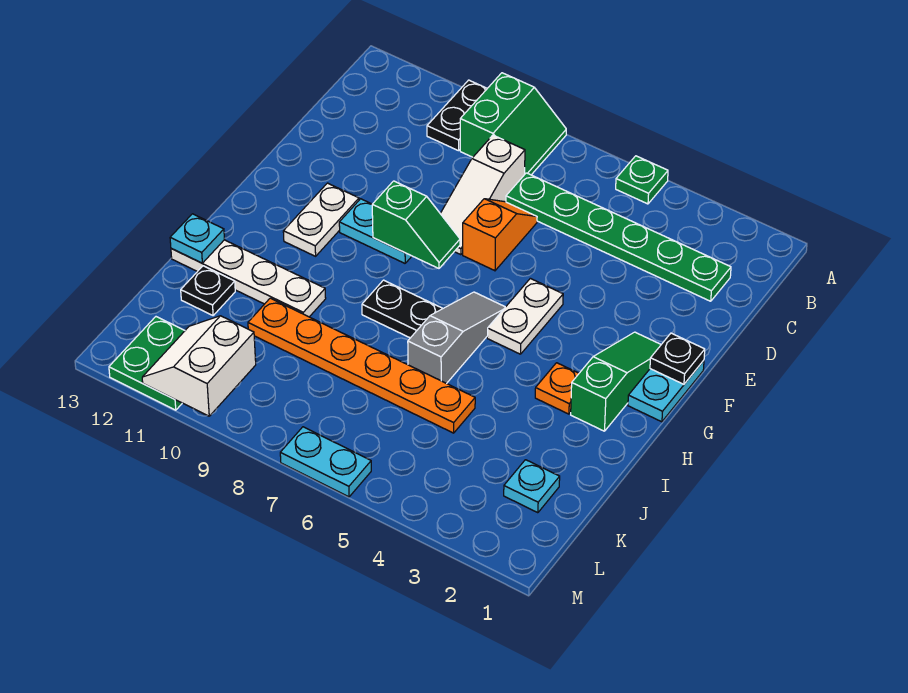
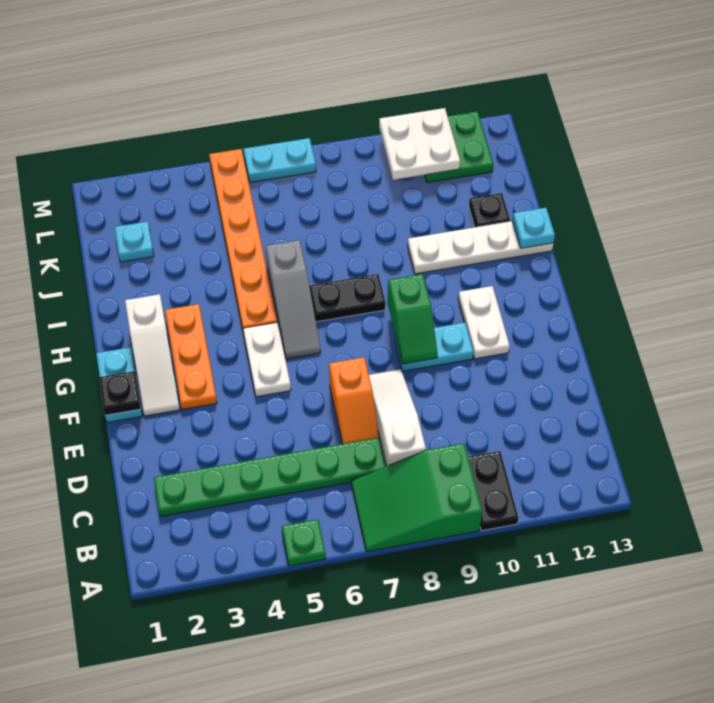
green 2x2 slope [460,73,566,175] -> green 2x3 slope [351,443,482,552]
green 1x3 slope [571,332,661,431] -> white 1x3 slope [125,294,180,416]
green 1x2 slope [372,181,460,268] -> green 1x2 slope turned to [388,274,438,364]
orange 1x1 plate [535,363,579,414] -> orange 1x3 plate [165,304,217,410]
orange 1x6 plate [248,298,475,433] -> orange 1x6 plate turned to [209,149,277,328]
white 2x2 slope [142,316,256,416] -> white 2x2 plate [379,108,460,180]

